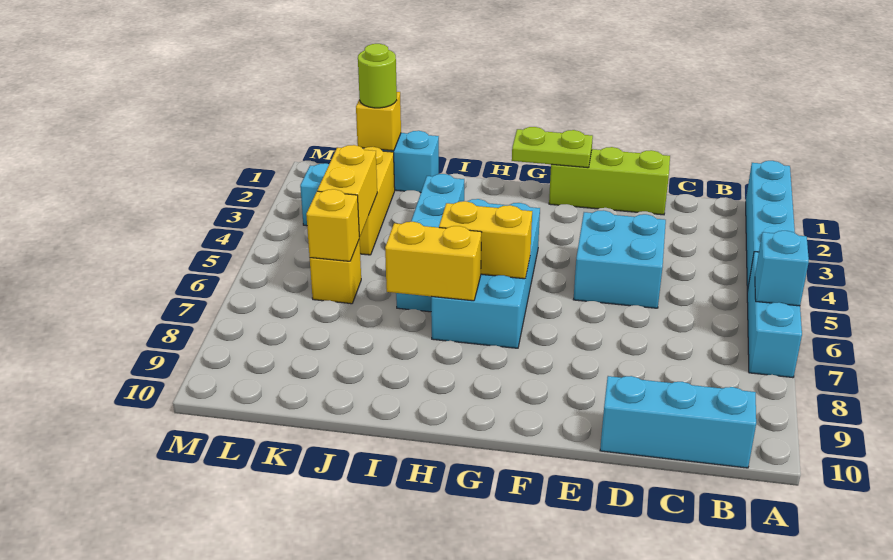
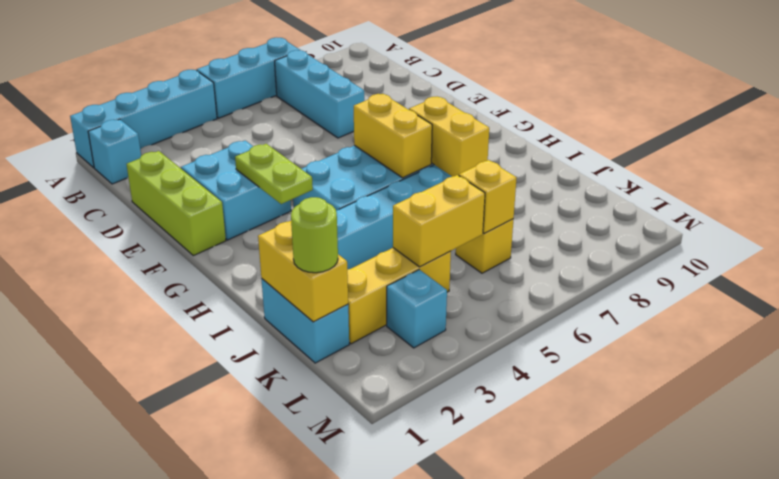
cyan 1x1 brick [755,231,809,306] -> cyan 1x1 brick moved to [88,119,141,184]
cyan 1x3 brick [600,376,756,468] -> cyan 1x3 brick moved to [275,50,364,138]
cyan 2x2 brick [573,210,666,308] -> cyan 2x2 brick moved to [181,141,291,240]
lime 1x2 plate [512,127,593,168] -> lime 1x2 plate moved to [235,144,313,204]
yellow 1x1 brick [356,92,401,151] -> yellow 1x2 brick [258,221,348,322]

